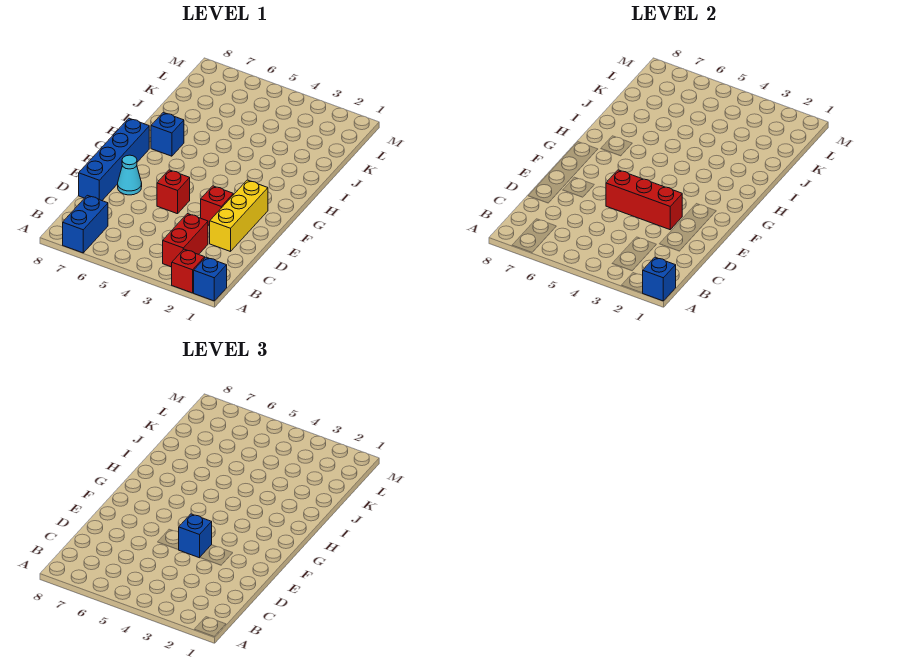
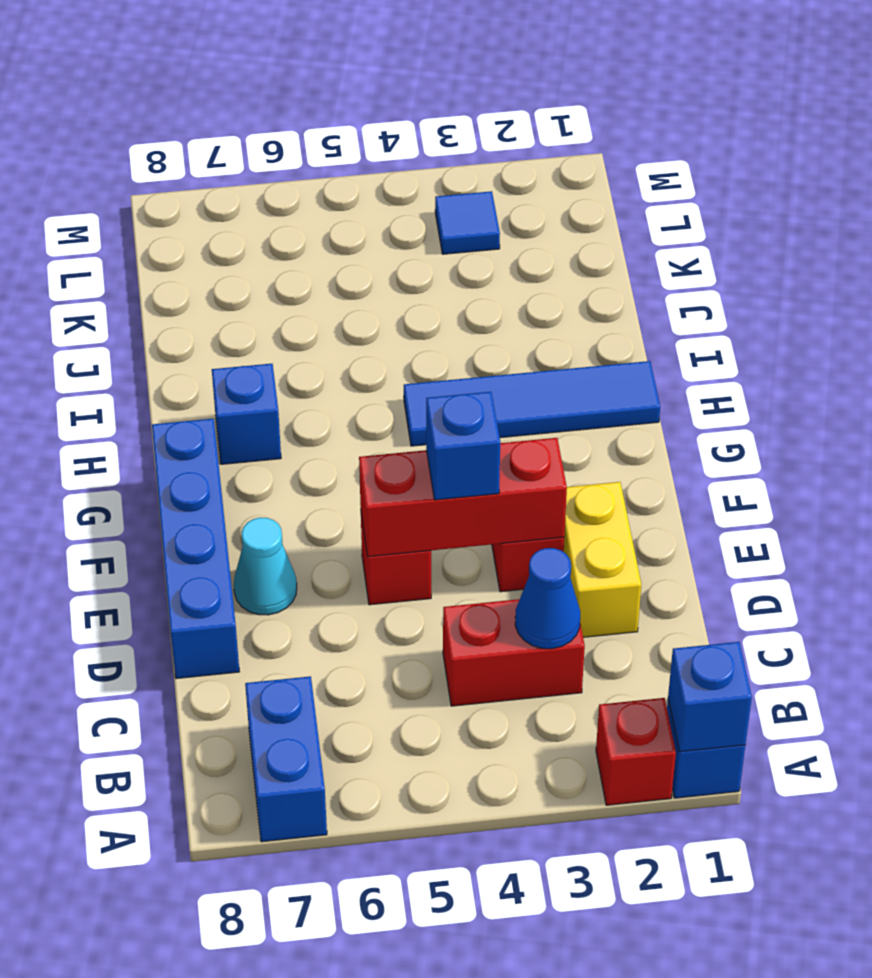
red 1x2 brick [163,214,208,267] -> red 1x2 brick turned to [443,599,585,706]
none -> blue 1x1 cone [515,548,580,649]
yellow 1x3 brick [210,180,268,252] -> yellow 1x2 brick [564,482,641,637]
none -> blue 1x4 tile [404,361,660,446]
none -> blue 1x1 tile [435,191,500,254]

